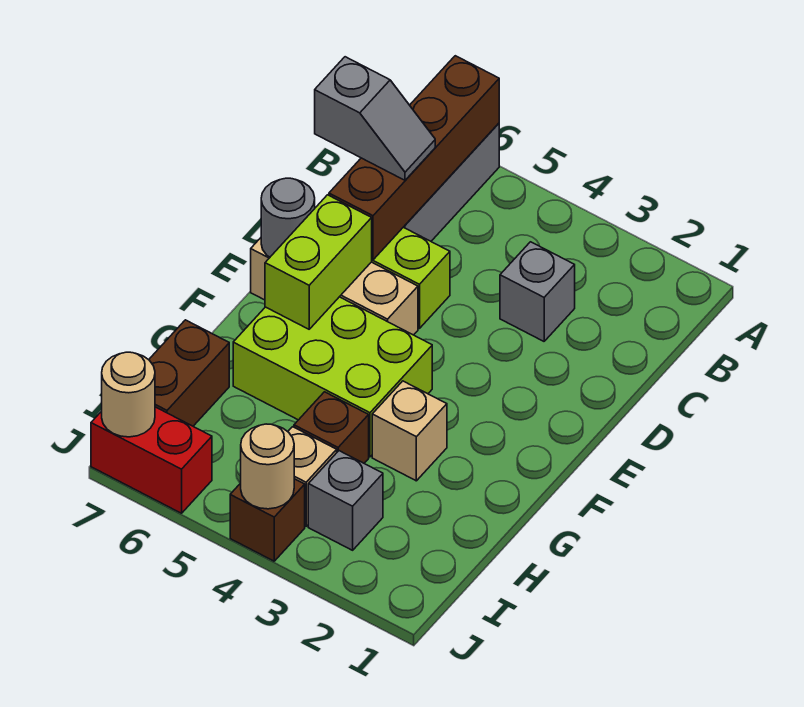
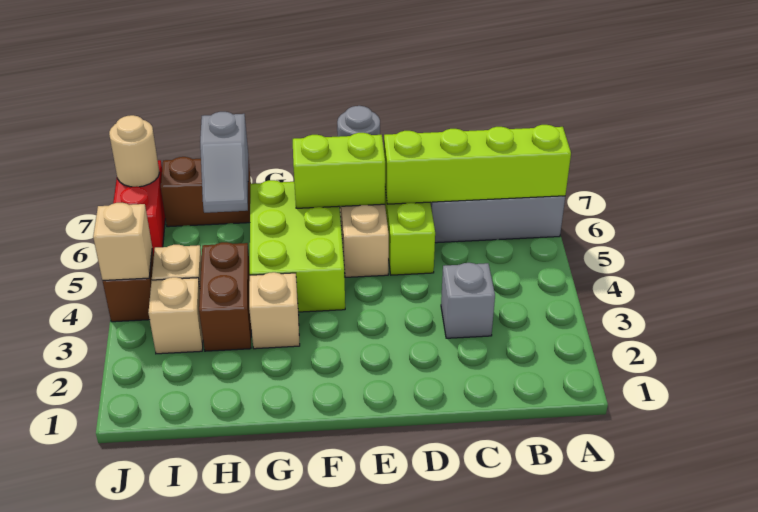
brown 1x4 brick [329,56,499,260] -> lime 1x4 brick [384,125,571,204]
grey 1x2 slope [315,57,435,180] -> grey 1x2 slope moved to [200,112,248,213]
brown 1x1 brick [294,392,369,463] -> brown 1x2 brick [199,242,251,351]
grey 1x1 brick [308,451,383,550] -> tan 1x1 brick [148,277,203,354]
tan 1x1 round brick [241,424,294,509] -> tan 1x1 brick [93,203,152,280]

